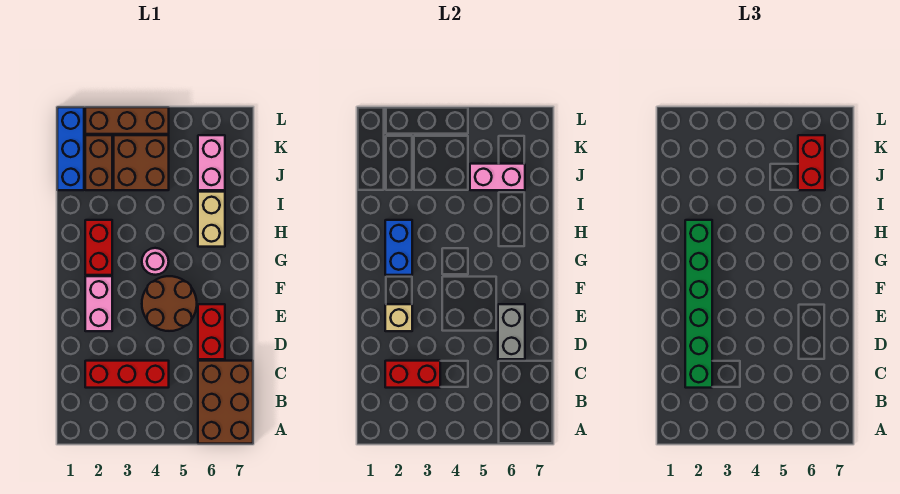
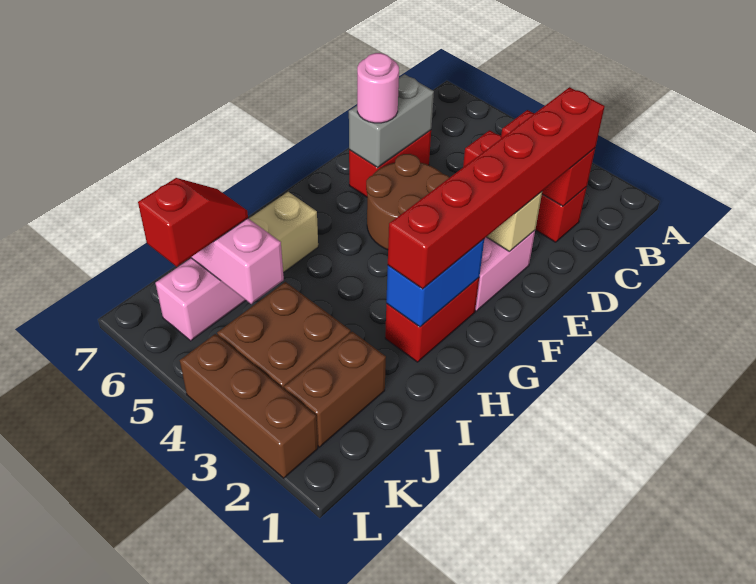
brown 2x3 brick [198,361,253,444] -> none
green 1x6 brick [685,220,712,388] -> red 1x6 brick [388,87,605,289]
pink 1x1 round brick [142,248,169,275] -> pink 1x1 round brick moved to [357,53,399,123]
blue 1x3 brick [57,107,84,190] -> none
red 1x2 brick [798,135,825,190] -> red 1x2 slope [138,178,248,267]

